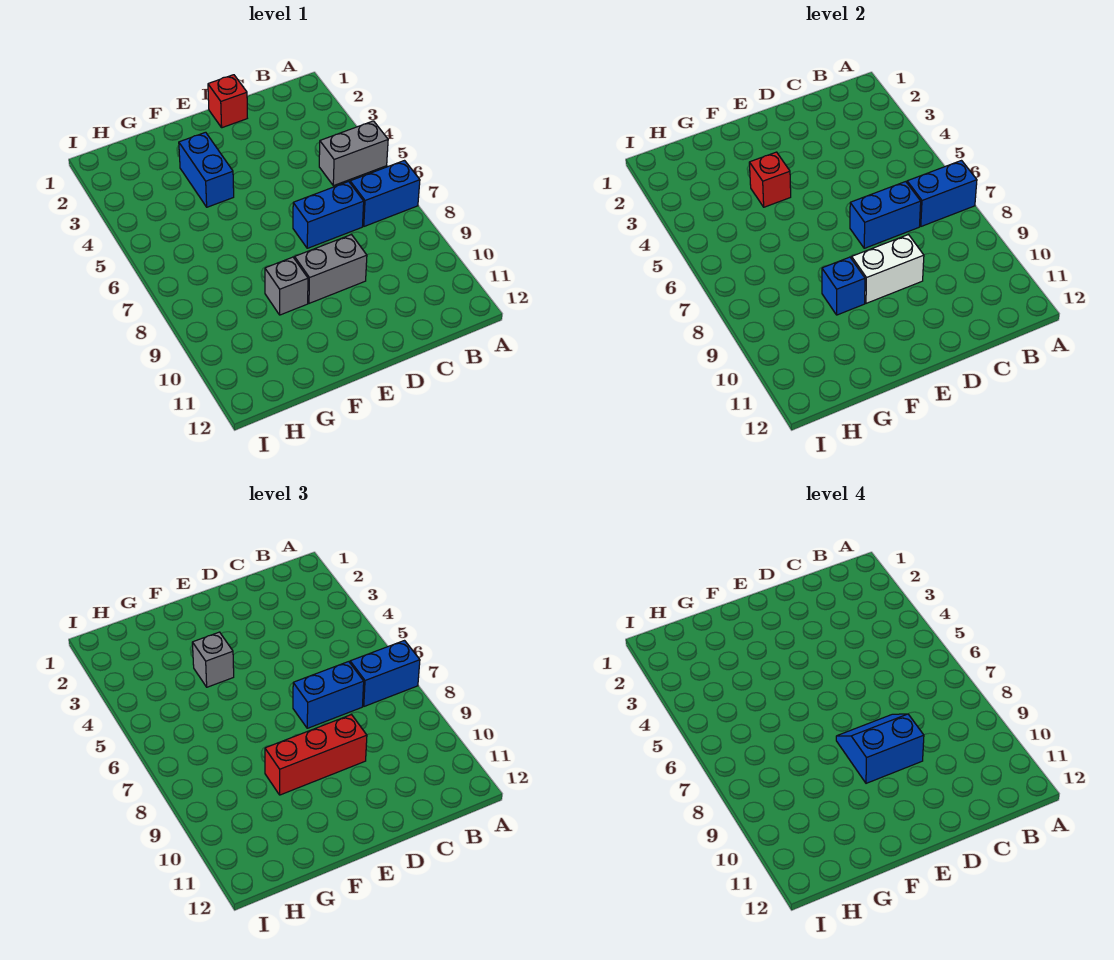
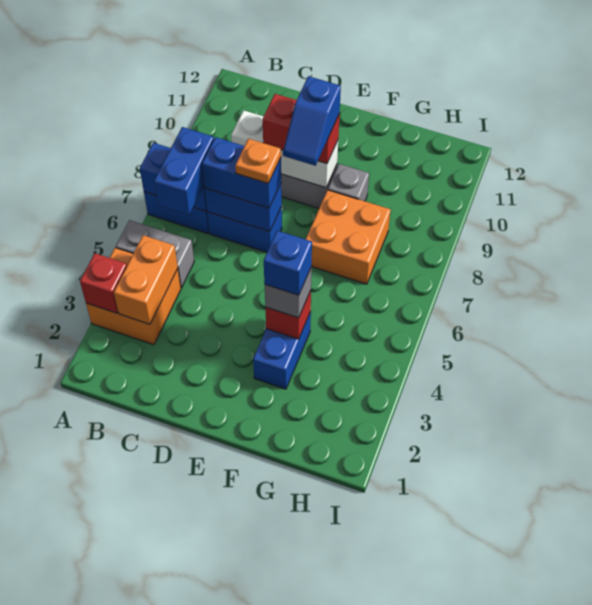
none -> orange 2x2 brick [86,248,181,345]
blue 1x2 brick [350,641,420,706] -> blue 1x2 brick turned to [154,127,214,215]
none -> orange 1x2 brick [114,235,178,324]
red 1x1 brick [208,75,247,128] -> red 1x1 brick moved to [80,253,127,313]
none -> orange 1x1 plate [235,139,281,183]
blue 2x2 slope [836,714,924,783] -> blue 1x2 slope [283,76,341,166]
white 1x2 brick [852,235,924,303] -> white 1x3 brick [231,110,338,188]
red 1x3 brick [265,715,367,795] -> red 1x2 brick [262,94,340,164]
none -> orange 2x2 brick [306,190,391,284]
blue 1x1 brick [822,257,865,315] -> blue 1x1 brick moved to [264,231,312,295]

